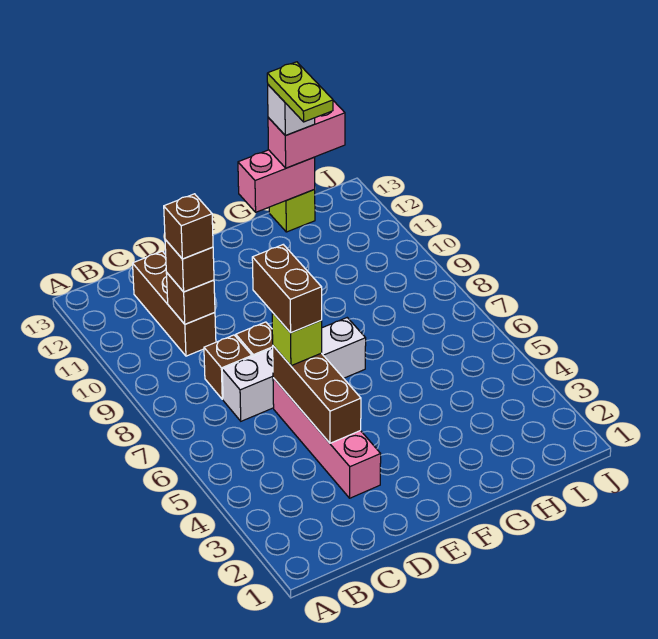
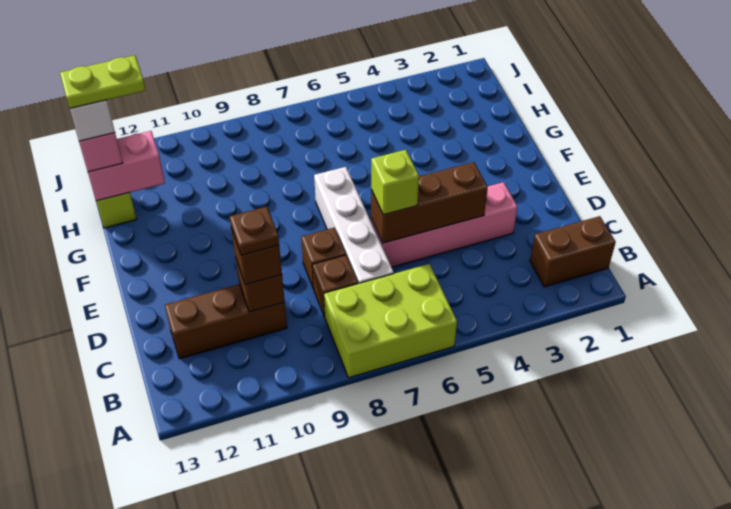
none -> lime 2x3 brick [324,264,457,378]
brown 1x1 brick [164,194,213,259] -> brown 1x1 plate [230,207,279,255]
brown 1x2 brick [252,245,322,333] -> brown 1x2 brick moved to [530,216,616,287]
pink 1x2 brick [238,150,315,212] -> pink 1x2 brick turned to [88,131,165,201]

